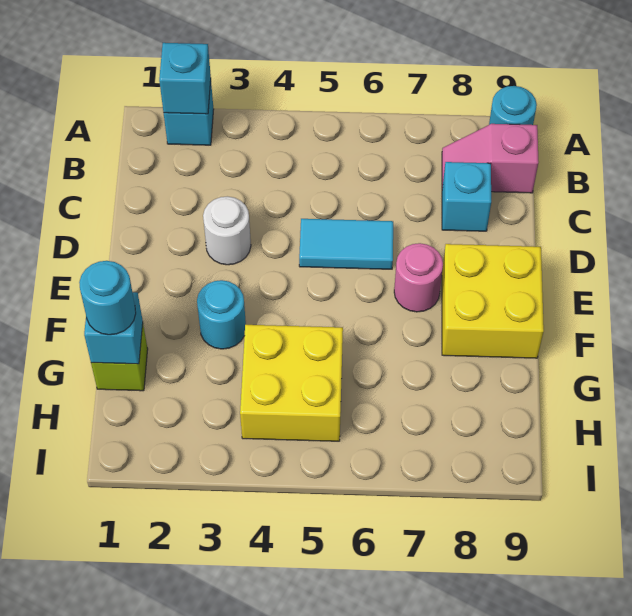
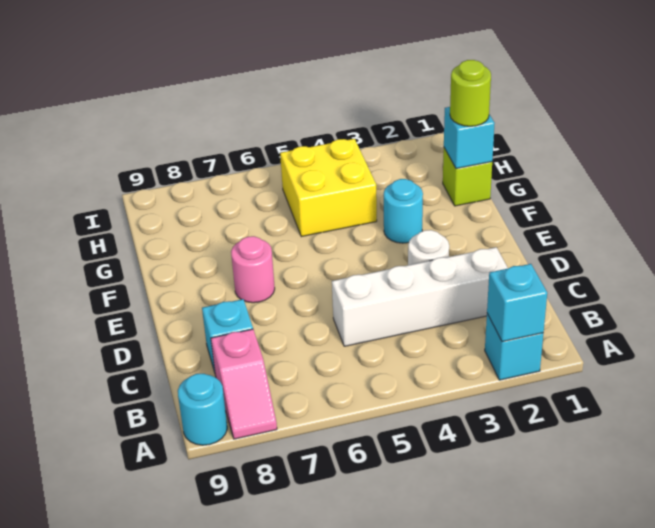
pink 1x2 slope [442,124,539,193] -> pink 1x2 slope turned to [211,329,277,439]
none -> white 1x4 brick [332,247,508,346]
cyan 1x2 tile [299,219,393,269] -> none
yellow 2x2 brick [442,244,544,358] -> none
cyan 1x1 round brick [79,261,136,335] -> lime 1x1 round brick [450,60,491,126]

